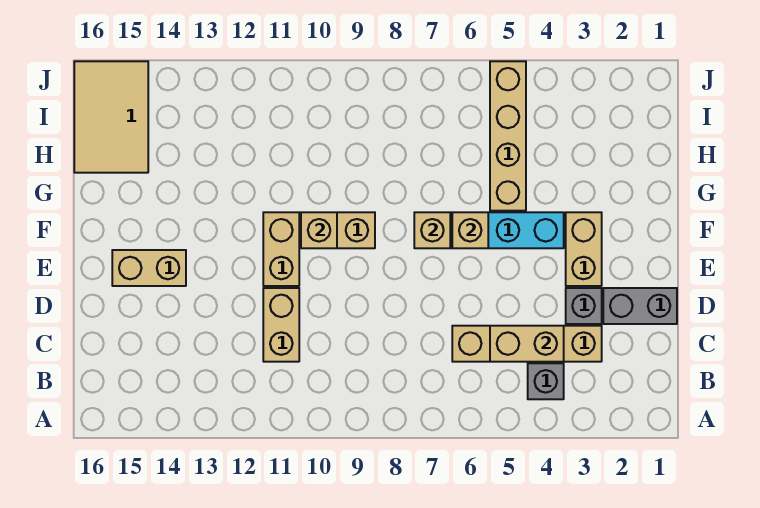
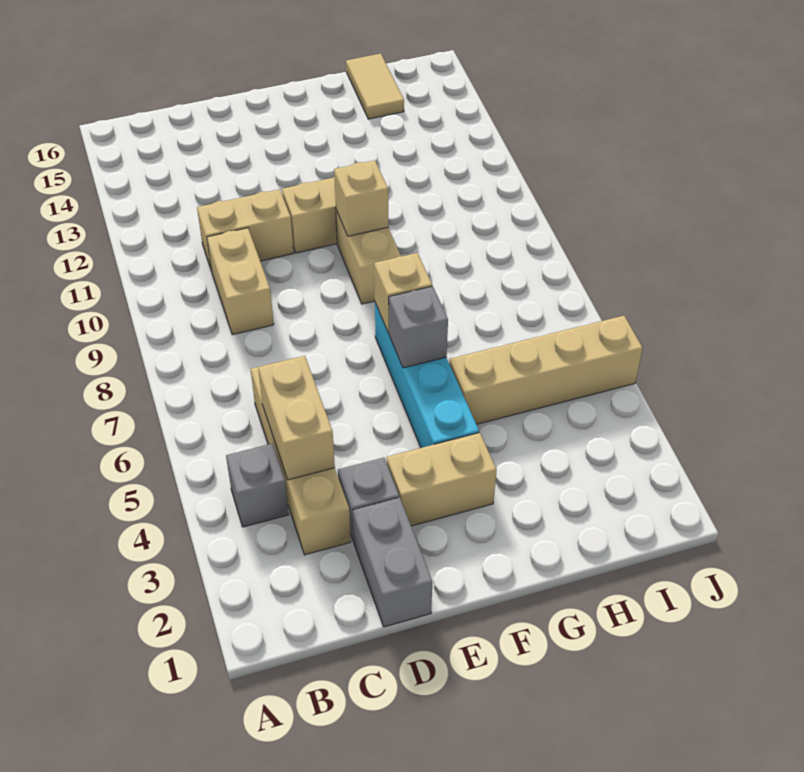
tan 1x2 brick [112,250,186,286] -> tan 1x2 brick moved to [207,228,274,335]
tan 1x1 brick [452,212,488,248] -> grey 1x1 brick [389,286,448,368]
tan 2x3 tile [74,61,148,173] -> tan 1x2 tile [346,54,404,119]

